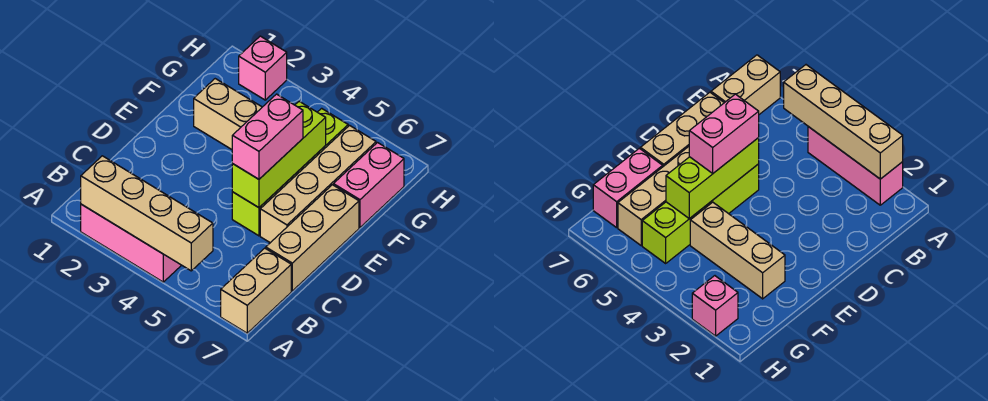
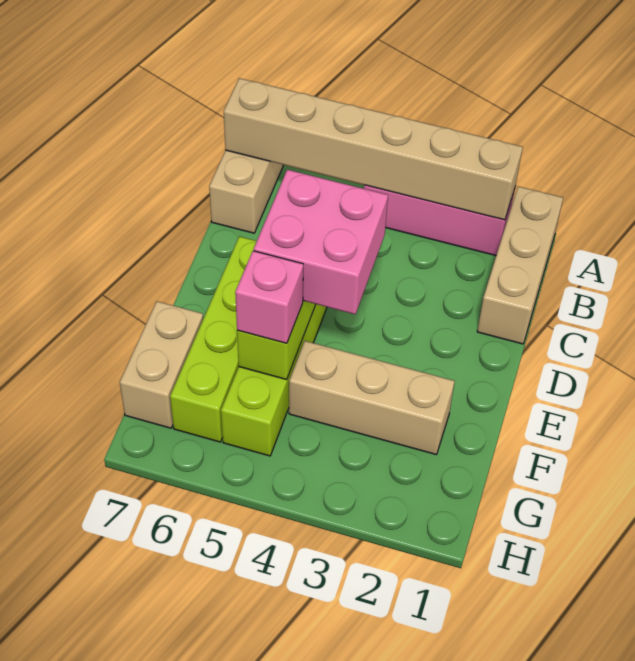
tan 1x4 brick [81,156,213,271] -> tan 1x6 brick [224,78,523,220]
tan 1x3 brick [266,185,359,291] -> tan 1x3 brick moved to [477,186,563,344]
pink 1x2 brick [232,94,303,179] -> pink 2x2 brick [254,170,388,314]
tan 1x4 brick [260,126,376,243] -> lime 1x4 brick [170,236,257,442]
pink 1x2 brick [333,143,404,227] -> tan 1x2 brick [120,301,203,428]
pink 1x1 brick [239,36,287,100] -> pink 1x1 brick moved to [235,251,303,343]

